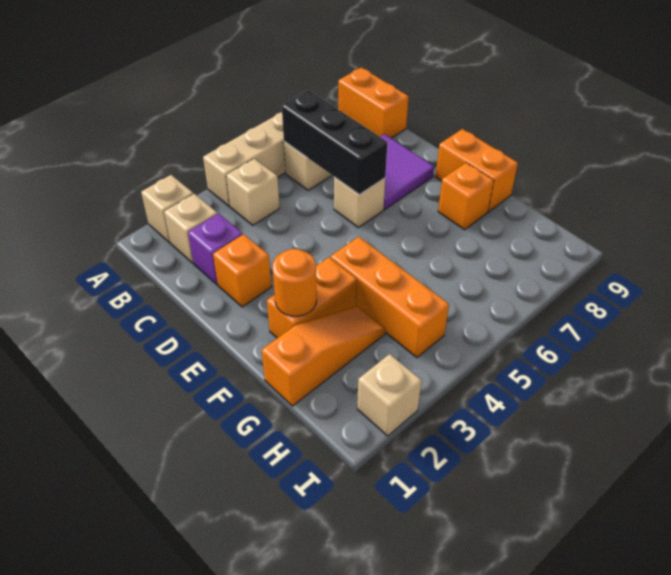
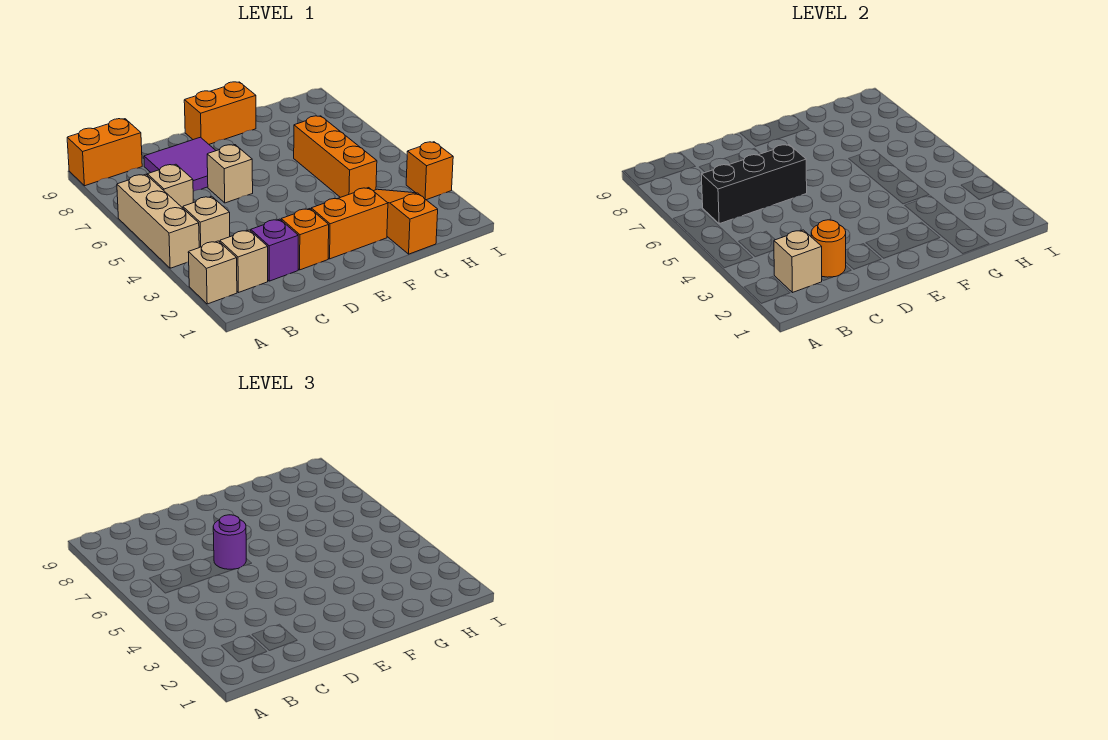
none -> purple 1x1 round brick [213,515,246,569]
orange 1x2 brick [267,257,357,338] -> orange 1x2 brick turned to [311,188,388,259]
orange 1x1 round brick [272,249,317,316] -> orange 1x1 round brick moved to [811,220,846,277]
orange 1x3 brick [330,237,449,358] -> orange 1x3 brick turned to [294,116,377,198]
orange 1x1 brick [438,163,494,230] -> orange 1x1 brick moved to [406,142,453,200]
tan 1x1 brick [357,354,422,436] -> tan 1x1 brick moved to [774,230,822,293]

